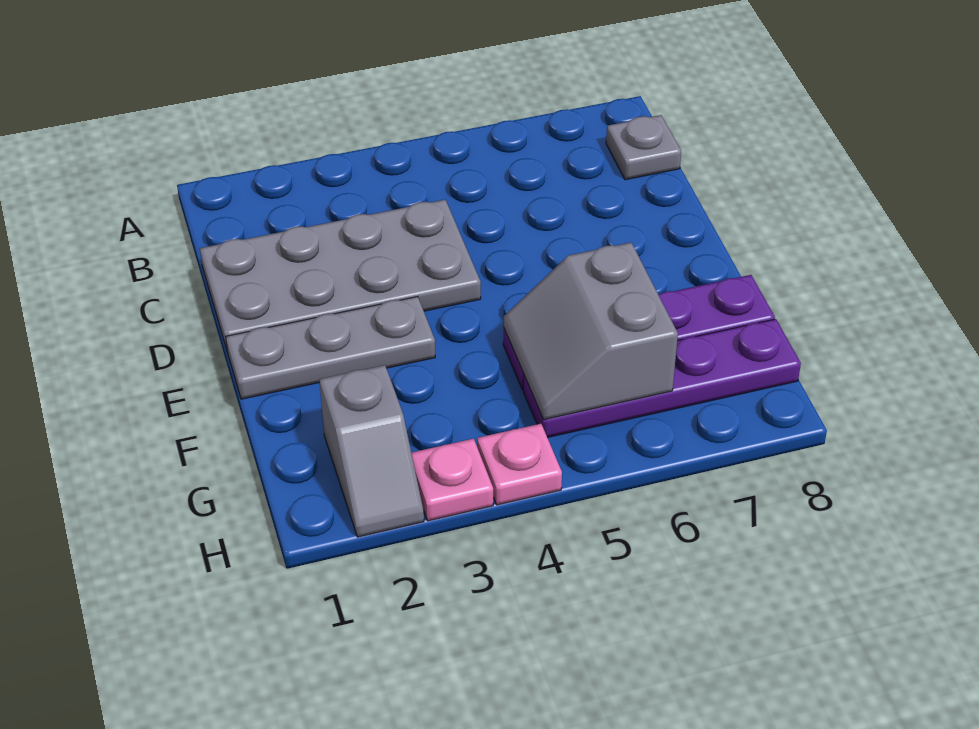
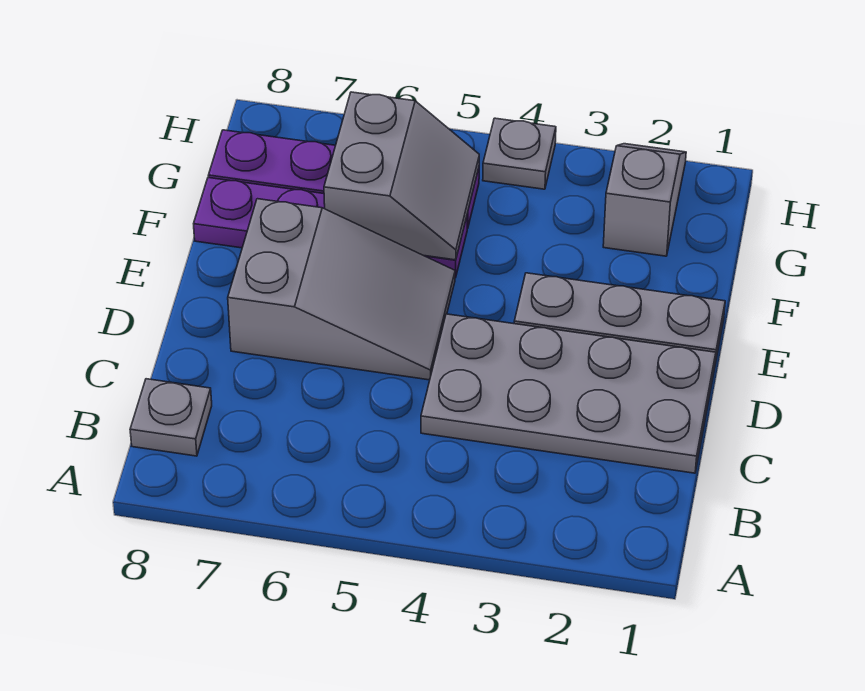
none -> grey 2x3 slope [228,199,455,380]
pink 1x1 plate [411,439,493,521] -> none
pink 1x1 plate [477,424,562,505] -> grey 1x1 plate [483,118,556,189]

